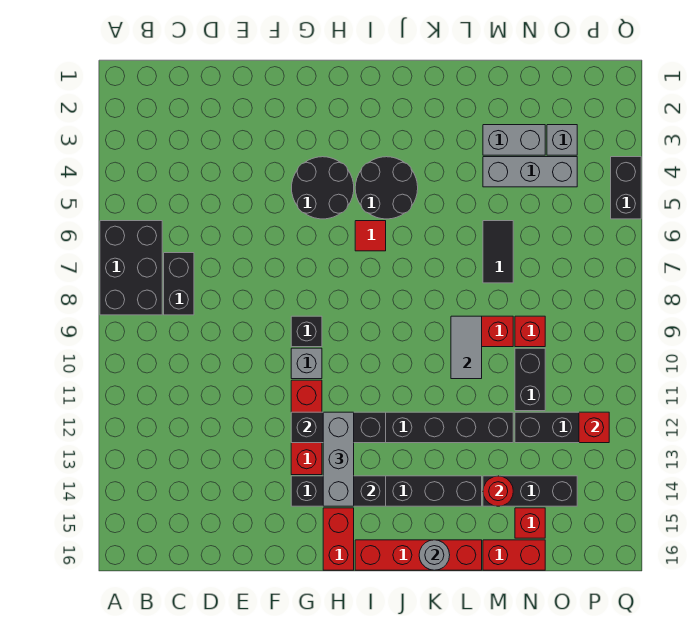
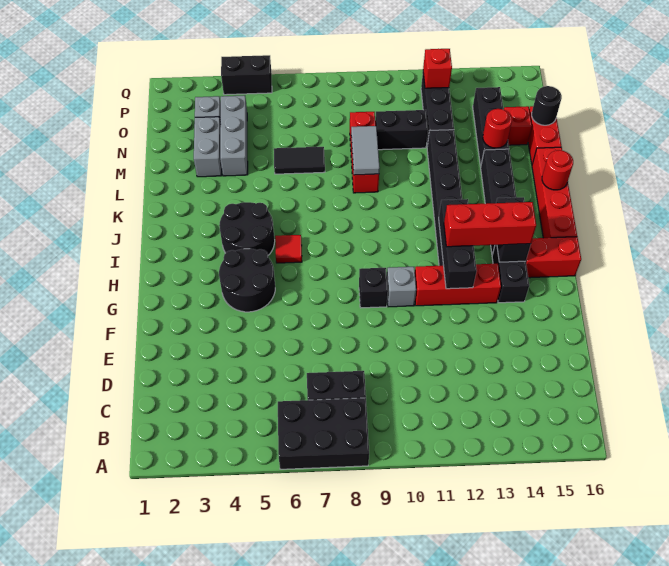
grey 1x3 brick [323,412,354,506] -> red 1x3 brick [444,202,536,247]
grey 1x1 round brick [419,540,450,570] -> red 1x1 round brick [542,150,573,190]
grey 1x2 tile [451,316,482,379] -> grey 1x2 tile turned to [351,126,380,175]
none -> black 1x1 round brick [532,86,562,125]

